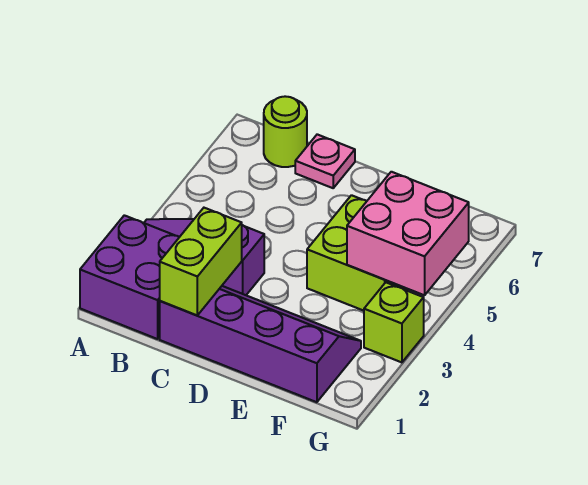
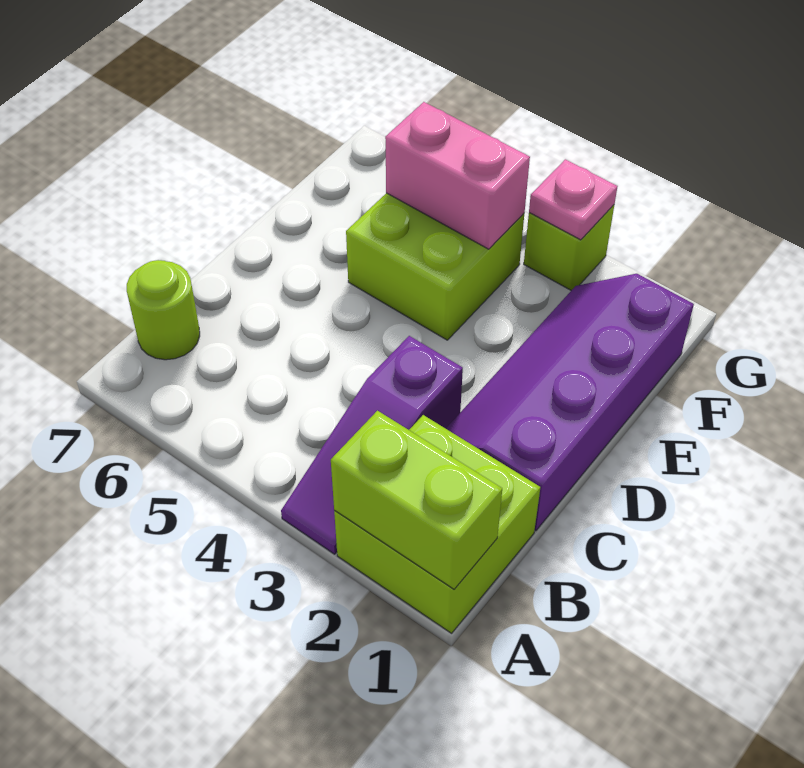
purple 2x2 brick [80,215,179,339] -> lime 2x2 brick [334,415,540,633]
lime 1x2 brick [160,208,242,315] -> lime 1x2 brick moved to [331,411,502,589]
pink 1x1 plate [295,134,355,188] -> pink 1x1 plate moved to [529,159,618,240]
pink 2x2 brick [347,172,469,295] -> pink 1x2 brick [385,102,530,249]

